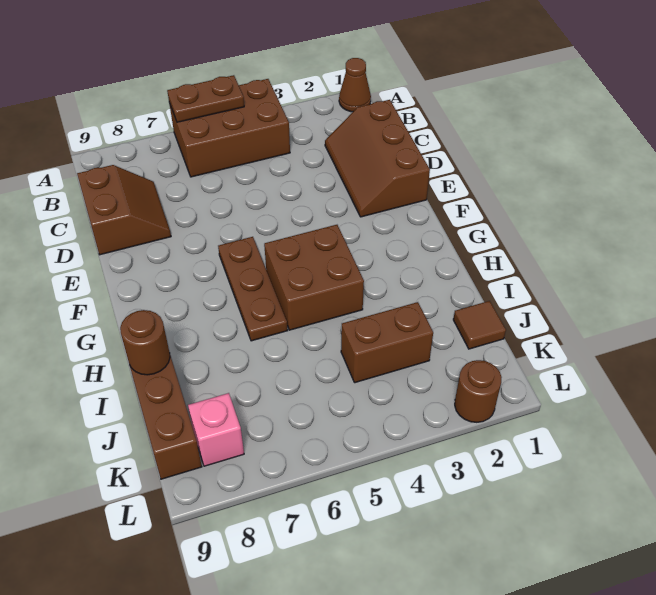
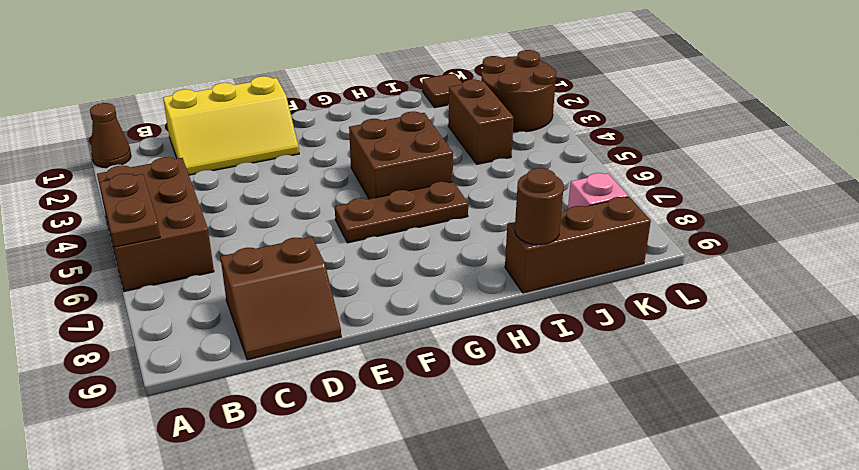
brown 2x3 slope [325,100,430,217] -> yellow 2x3 slope [163,76,299,175]
brown 2x2 slope [77,165,171,255] -> brown 2x2 slope turned to [220,237,341,360]
brown 1x1 round brick [455,360,502,422] -> brown 2x2 round brick [481,50,556,132]

